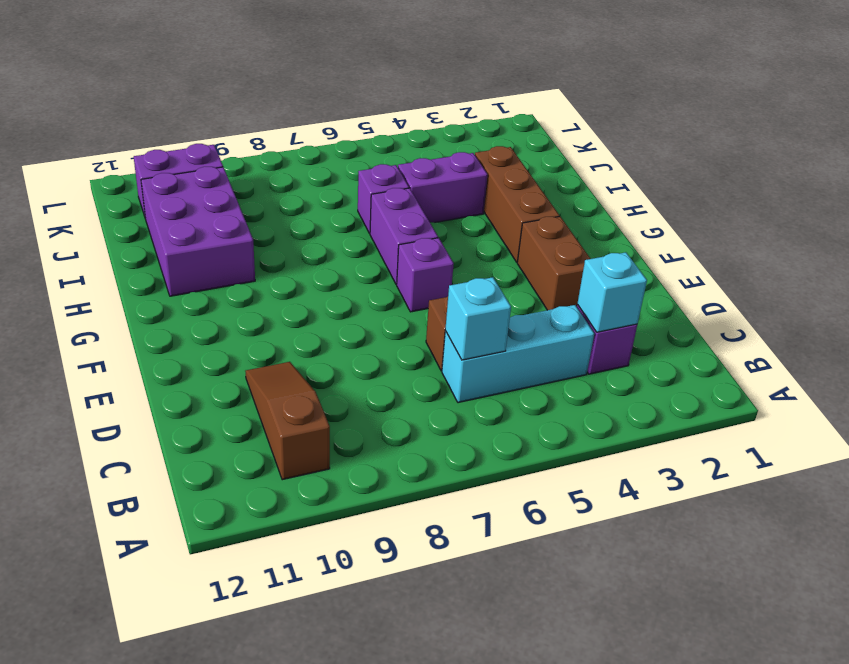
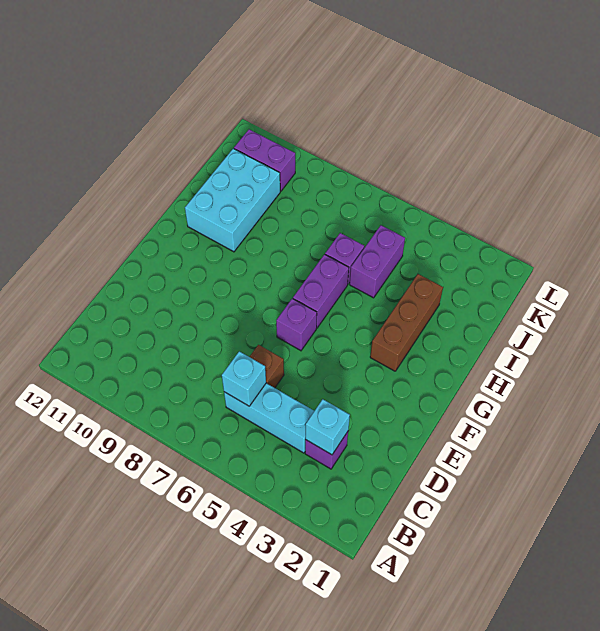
brown 1x3 slope [245,362,330,480] -> none
brown 1x2 brick [517,216,590,310] -> none
purple 2x3 brick [141,167,255,296] -> cyan 2x3 brick [185,149,280,252]
purple 1x2 brick [398,152,488,223] -> purple 1x2 brick turned to [350,225,405,298]

